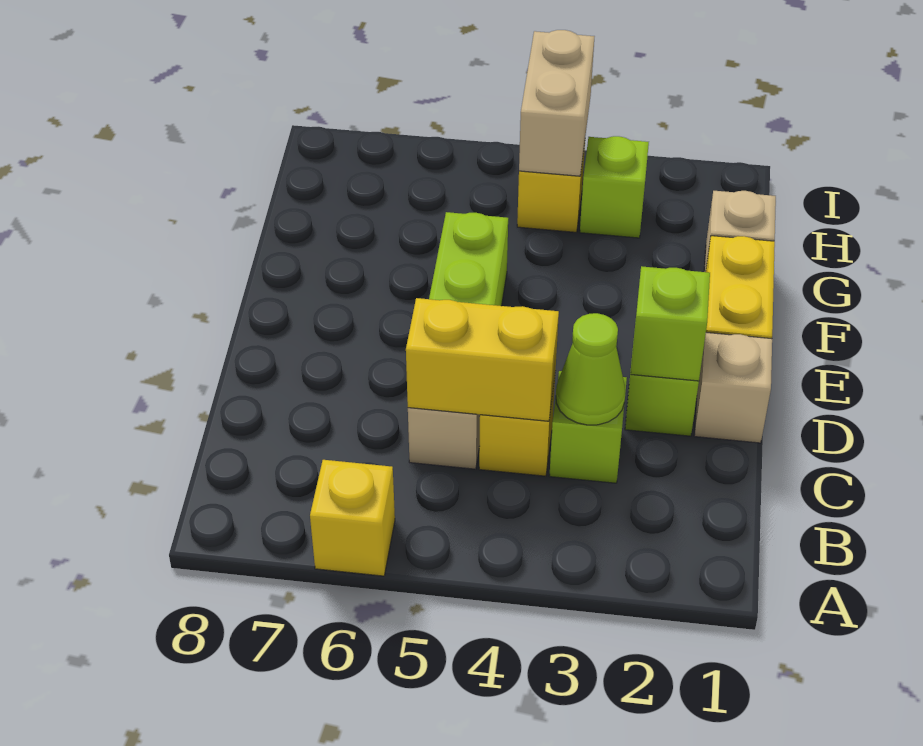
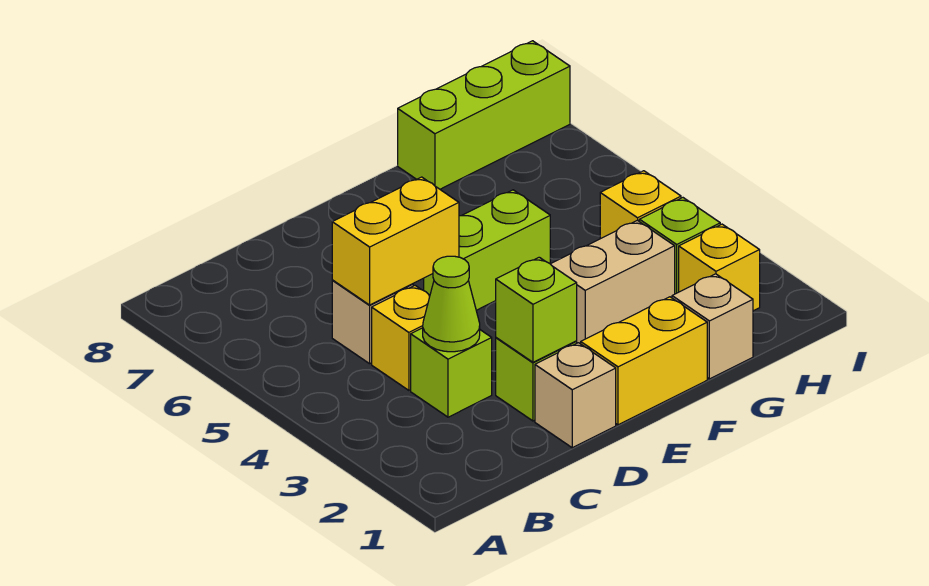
yellow 1x1 brick [310,460,395,576] -> yellow 1x1 brick moved to [679,224,760,311]
yellow 1x2 brick [406,298,559,421] -> yellow 1x2 brick turned to [332,177,459,305]
none -> lime 1x3 brick [398,41,570,189]
tan 1x2 brick [519,30,595,176] -> tan 1x2 brick moved to [551,220,675,344]

